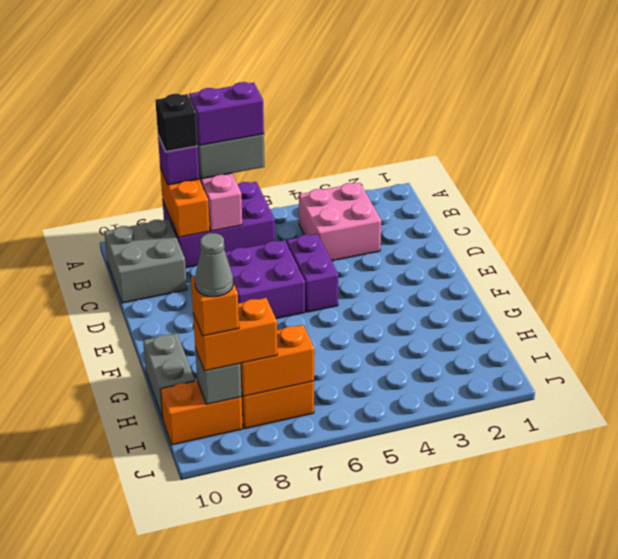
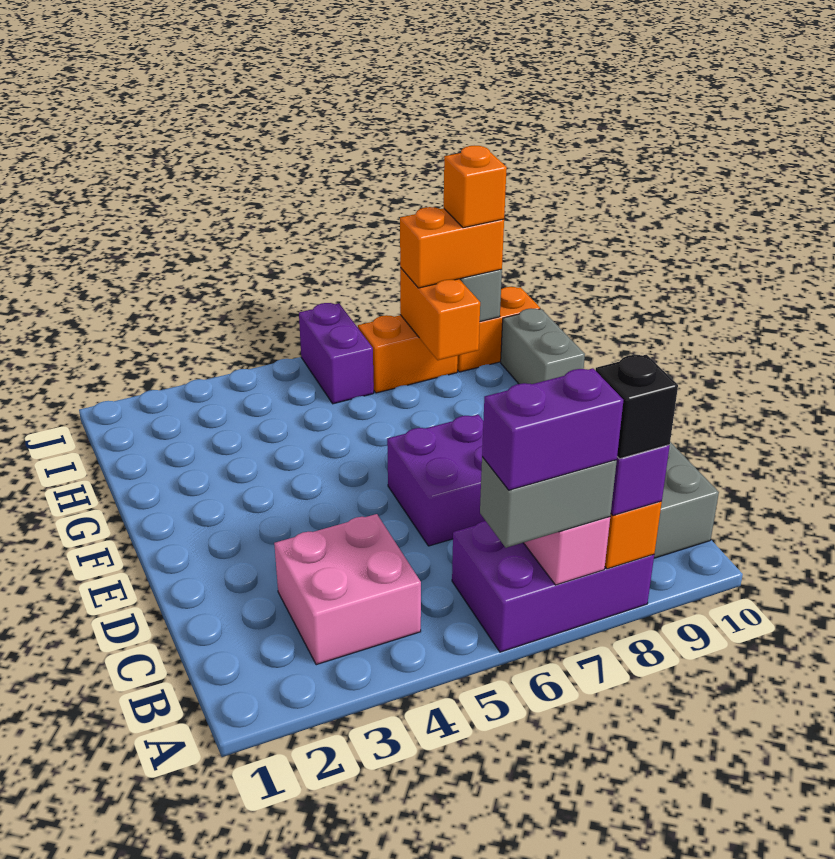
purple 1x2 brick [287,234,338,312] -> purple 1x2 brick moved to [299,303,374,404]
orange 1x2 brick [240,325,314,396] -> orange 1x2 brick turned to [400,268,480,360]
grey 1x1 cone [195,233,233,297] -> none

